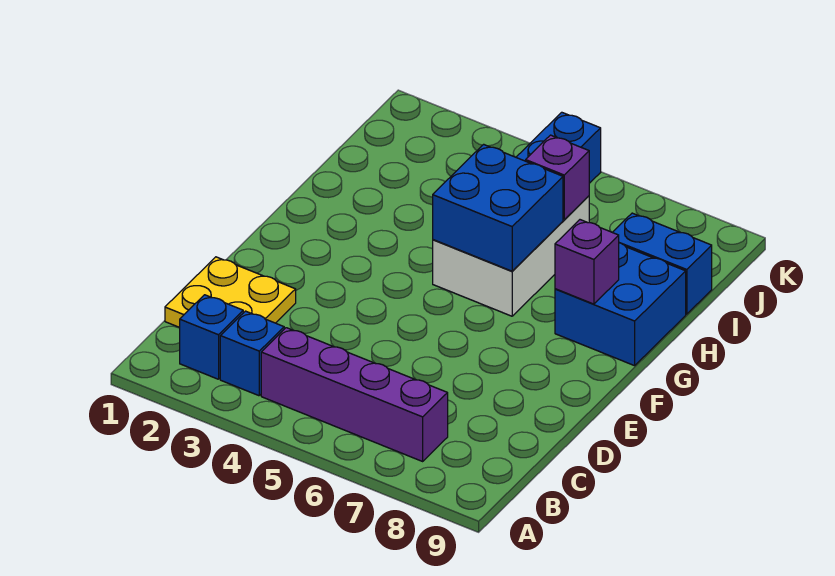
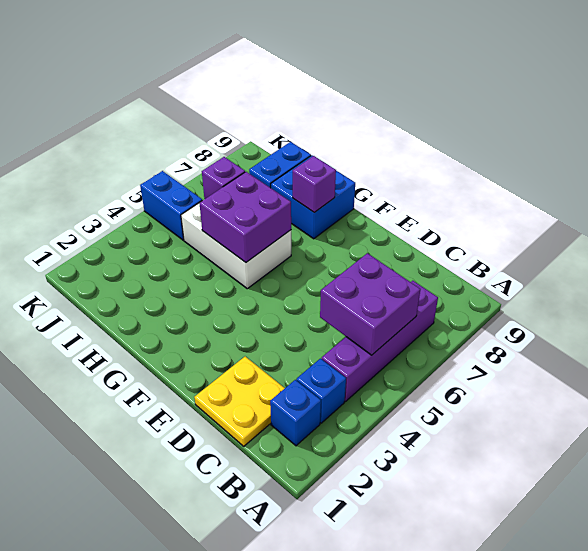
none -> purple 2x2 brick [320,253,420,355]
blue 2x2 brick [433,144,563,271] -> purple 2x2 brick [199,172,291,262]

